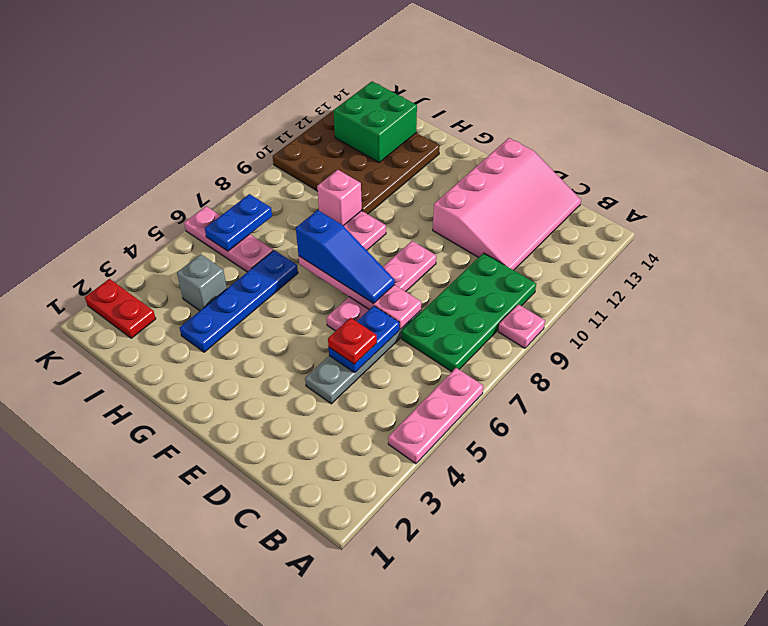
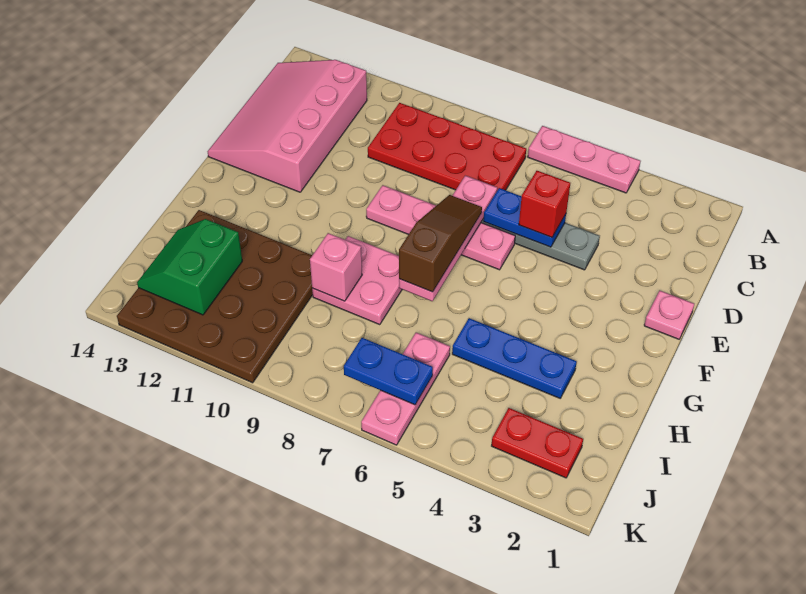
pink 1x1 plate [498,304,545,348] -> pink 1x1 plate moved to [644,291,694,339]
green 2x4 plate [402,253,536,372] -> red 2x4 plate [368,103,526,190]
pink 3x4 slope [433,138,581,270] -> pink 3x4 slope turned to [207,60,367,192]
red 1x1 plate [328,318,377,364] -> red 1x1 brick [519,171,570,237]
blue 1x3 slope [296,210,395,303] -> brown 1x3 slope [399,195,482,292]
blue 1x4 plate [180,250,298,352] -> blue 1x3 plate [452,318,577,398]
grey 1x1 brick [177,254,227,311] -> none
green 2x2 brick [334,81,417,162] -> green 2x2 slope [137,219,242,315]
red 1x2 plate [85,279,156,338] -> red 1x2 plate turned to [492,408,583,478]

